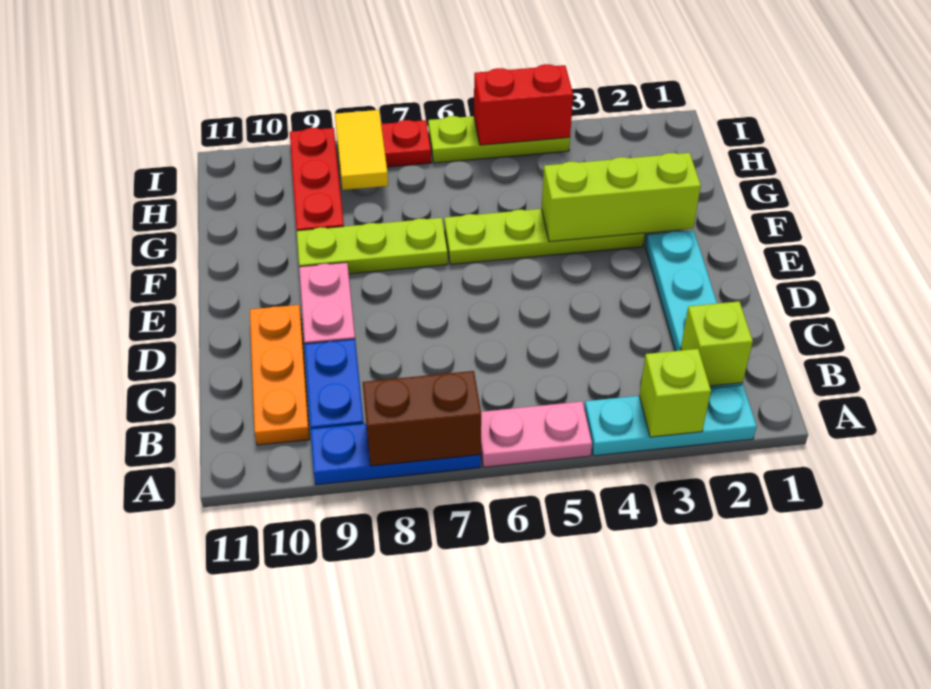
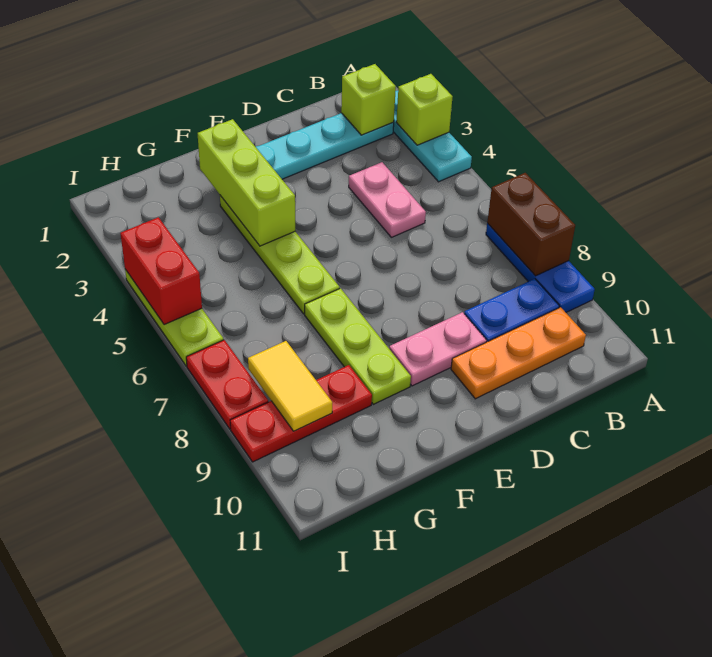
pink 1x2 plate [481,401,592,467] -> pink 1x2 plate moved to [349,162,426,237]
yellow 1x2 tile [335,110,388,190] -> yellow 1x2 tile turned to [248,341,332,431]

